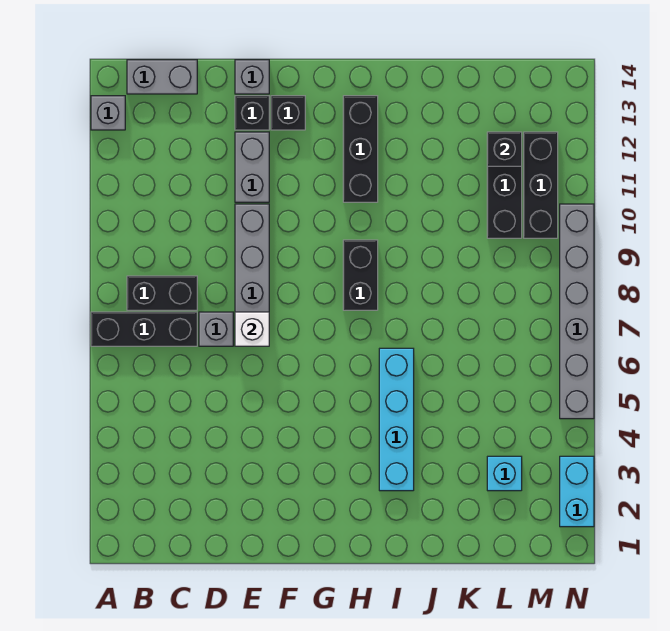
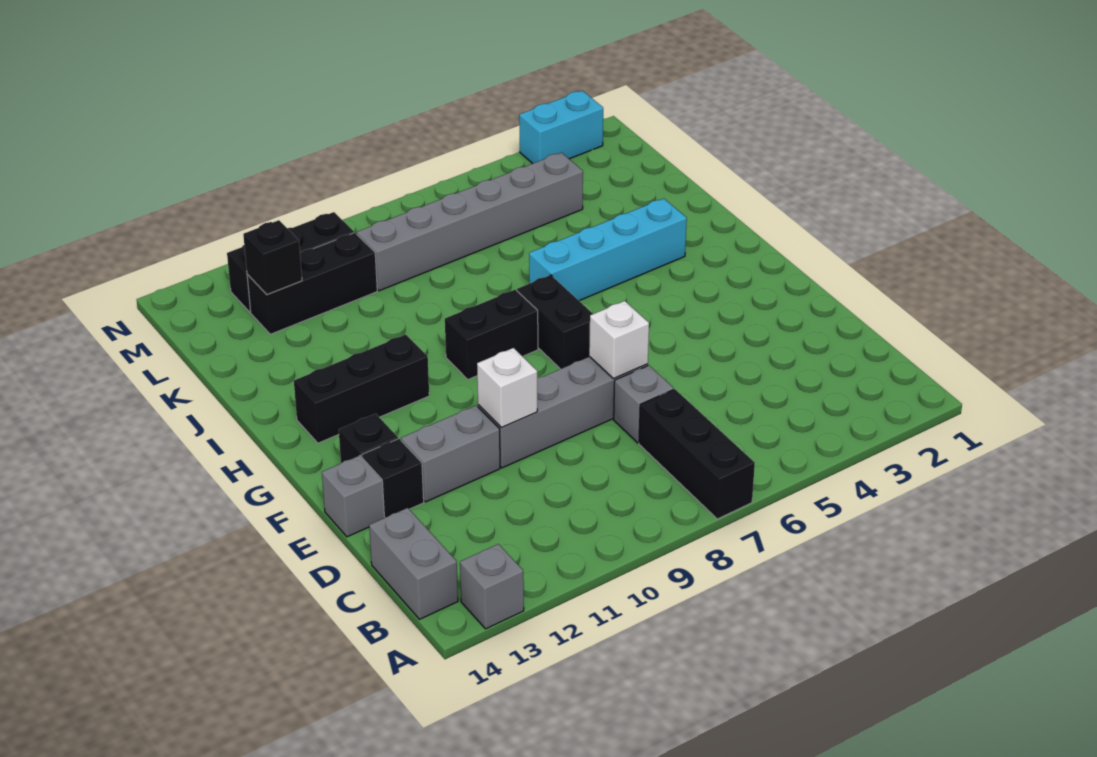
black 1x2 brick [127,276,197,310] -> black 1x2 brick moved to [517,275,593,369]
none -> white 1x1 brick [477,348,537,427]
cyan 1x1 brick [487,456,522,491] -> none
grey 1x6 brick [560,204,594,419] -> grey 1x6 brick moved to [357,153,583,291]

